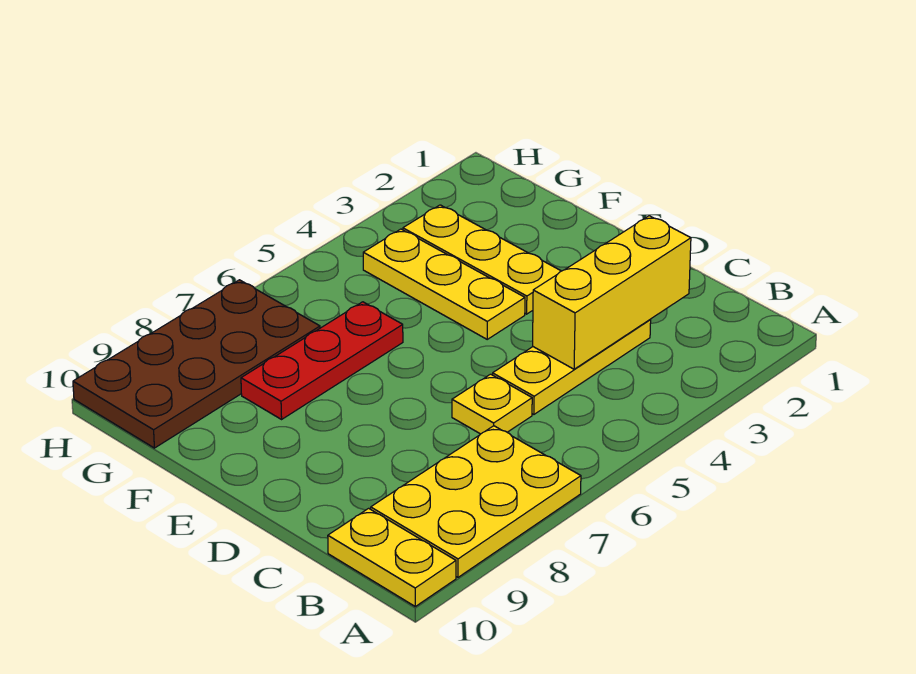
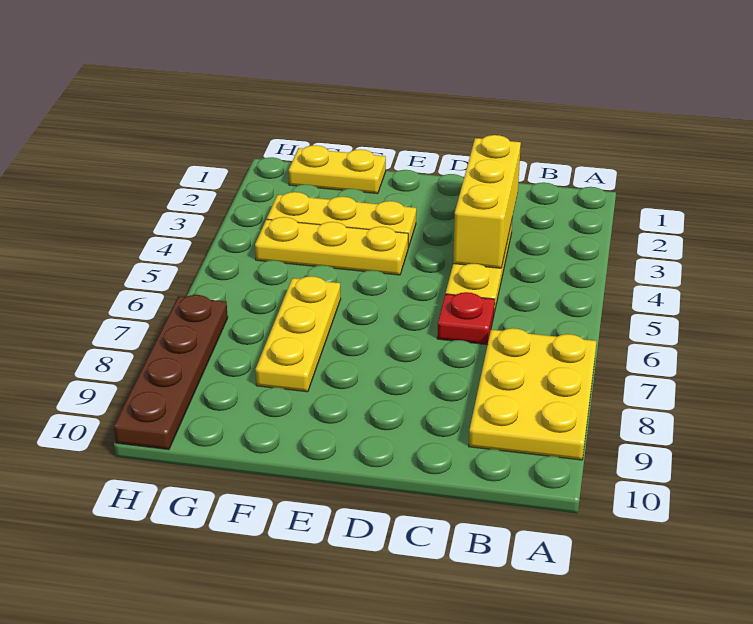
yellow 1x2 plate [328,508,456,606] -> yellow 1x2 plate moved to [289,145,386,194]
yellow 1x1 plate [452,374,532,434] -> red 1x1 plate [437,292,495,345]
red 1x3 plate [241,302,403,419] -> yellow 1x3 plate [256,276,341,392]
brown 2x4 plate [73,280,320,448] -> brown 1x4 plate [114,295,228,450]

